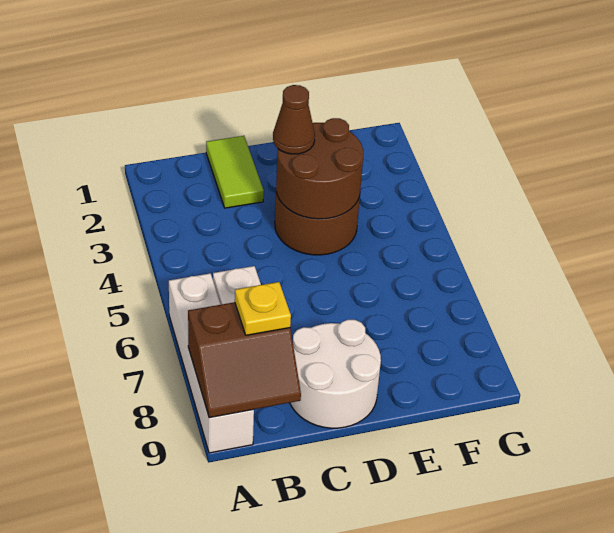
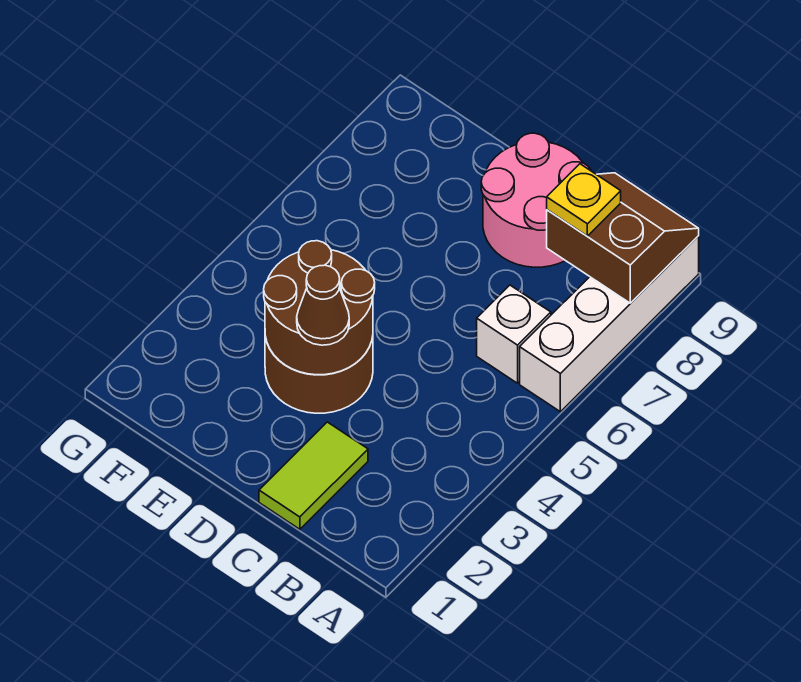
white 2x2 round brick [290,320,381,428] -> pink 2x2 round brick [481,133,591,267]

